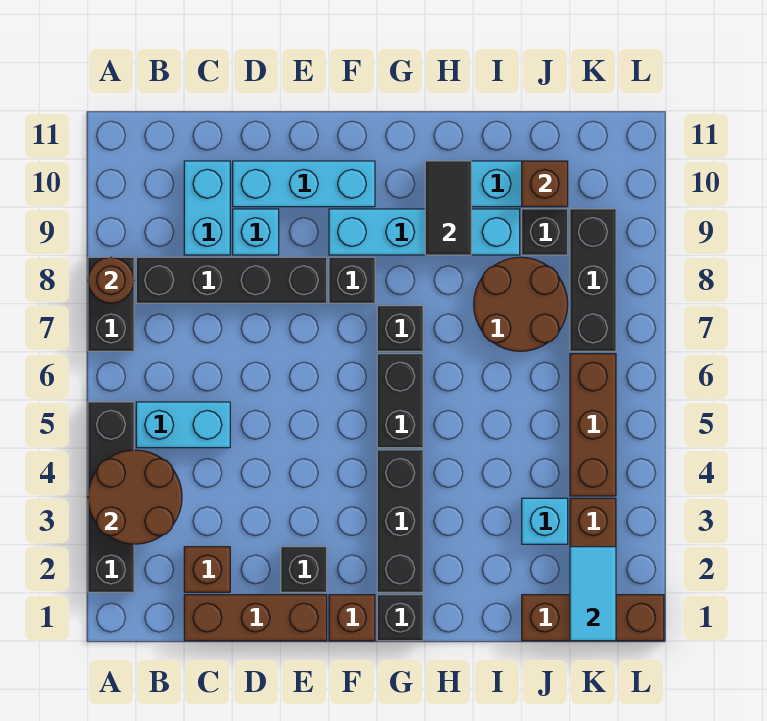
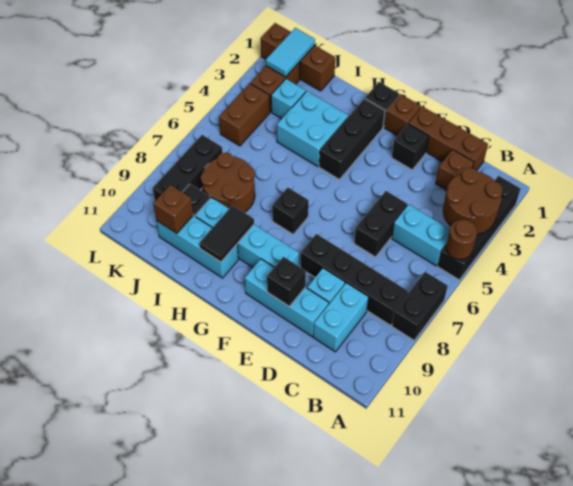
brown 1x1 round brick [88,257,134,303] -> brown 1x1 round brick moved to [446,219,477,260]
black 1x1 brick [329,257,375,303] -> black 1x1 brick moved to [267,257,306,307]
black 1x2 brick [377,354,423,448] -> black 1x2 brick moved to [354,191,407,257]
none -> cyan 2x2 brick [277,91,348,166]
brown 1x3 brick [570,354,616,496] -> brown 1x2 brick [219,83,270,146]

